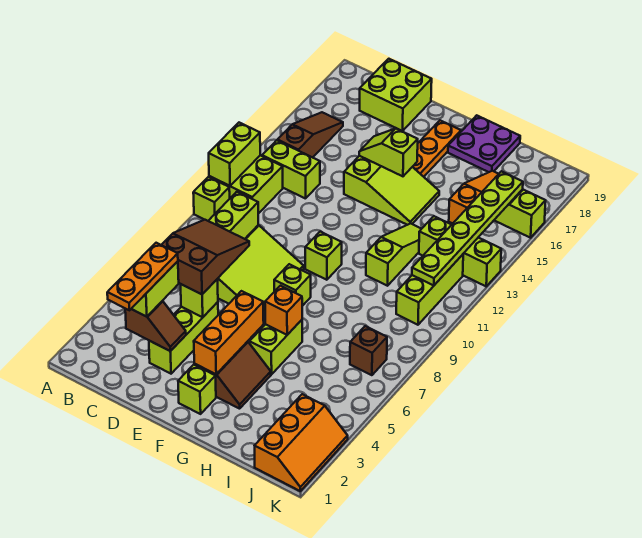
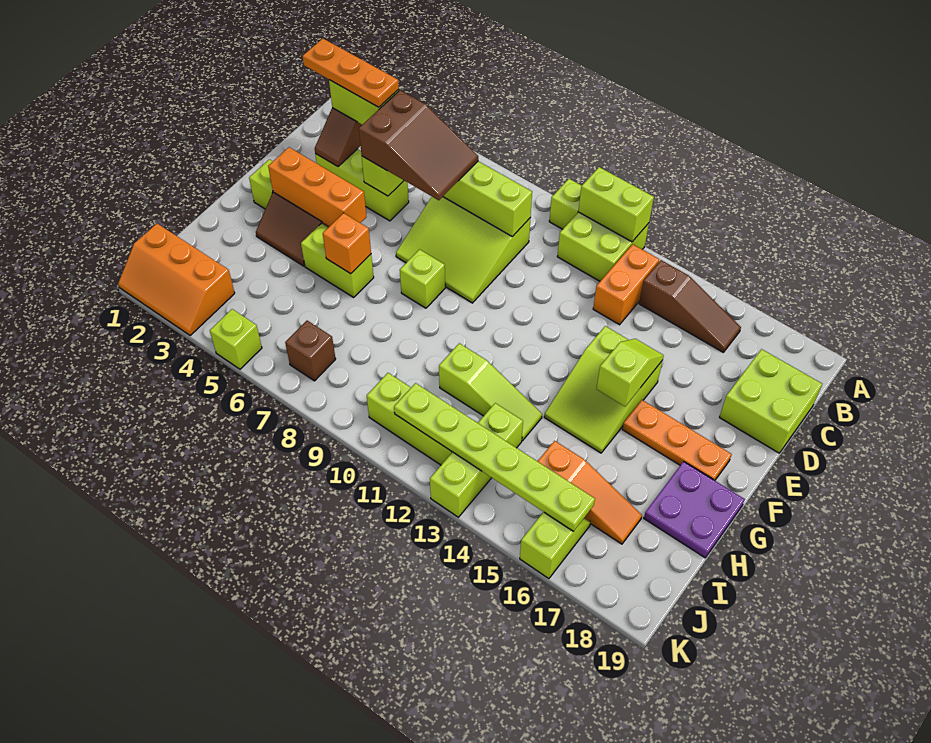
lime 1x2 brick [262,140,320,199] -> orange 1x2 brick [593,244,659,325]
lime 1x1 brick [305,232,342,280] -> lime 1x1 brick moved to [210,309,262,369]

